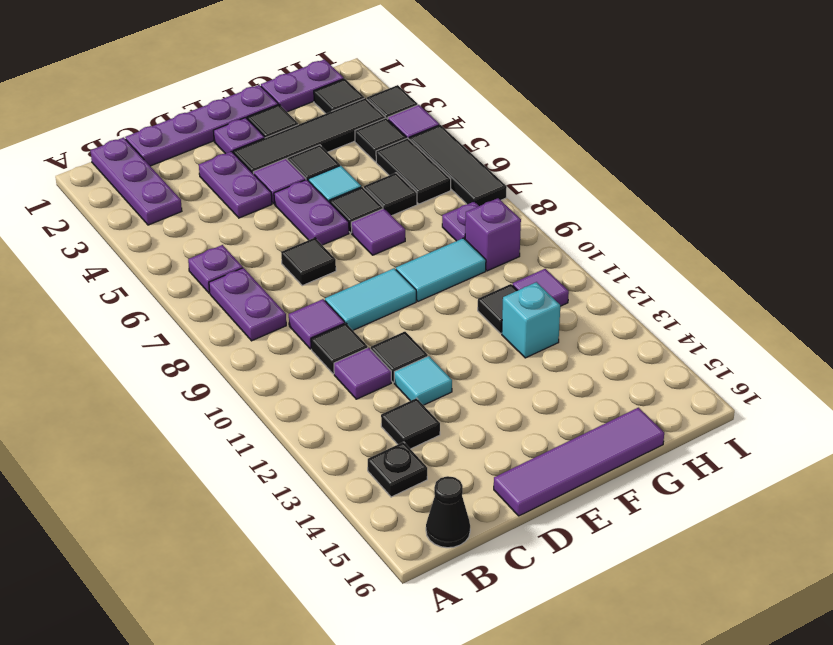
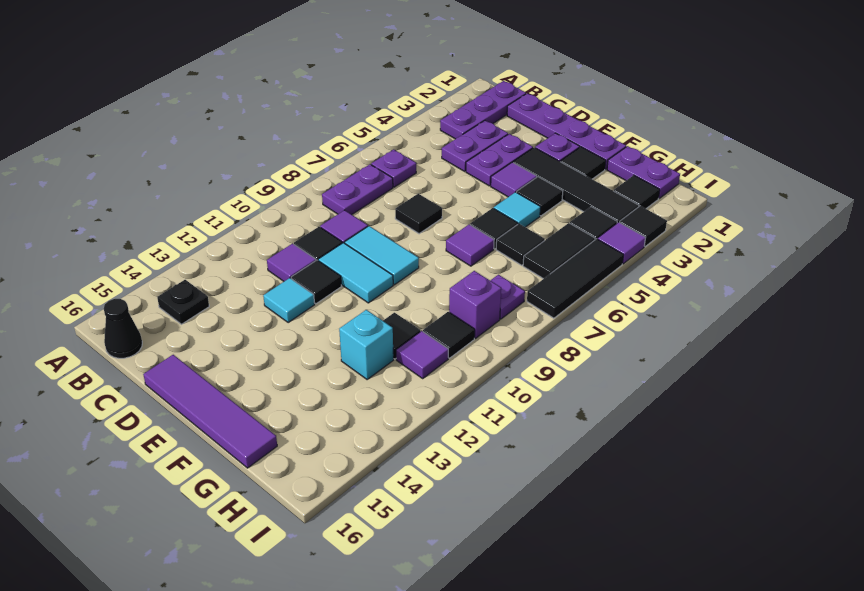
black 1x1 tile [381,398,440,449] -> black 1x1 tile moved to [423,312,475,358]
purple 1x2 plate [274,180,349,245] -> purple 1x2 plate moved to [442,121,508,171]
cyan 1x2 tile [396,238,486,301] -> cyan 1x2 tile moved to [318,243,393,303]

